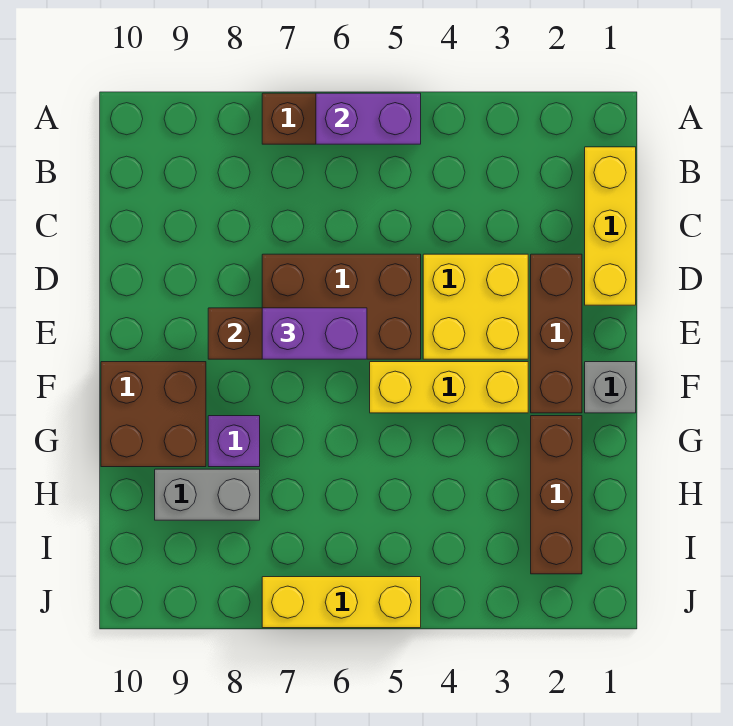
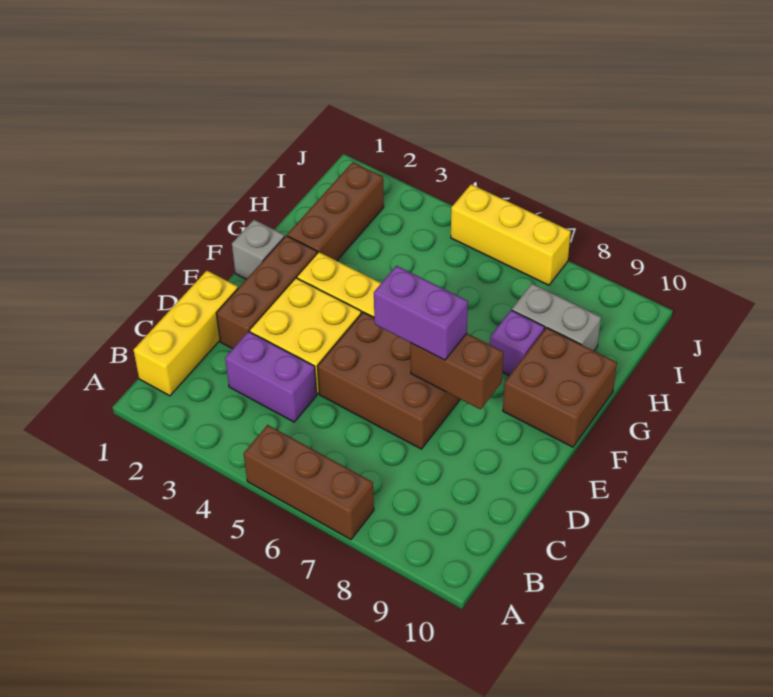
purple 1x2 brick [316,93,421,144] -> purple 1x2 brick moved to [225,331,317,422]

